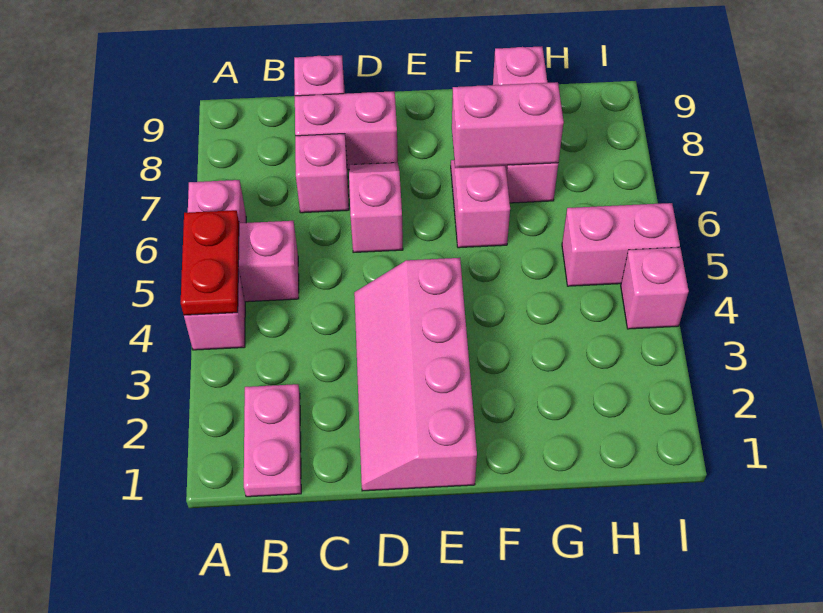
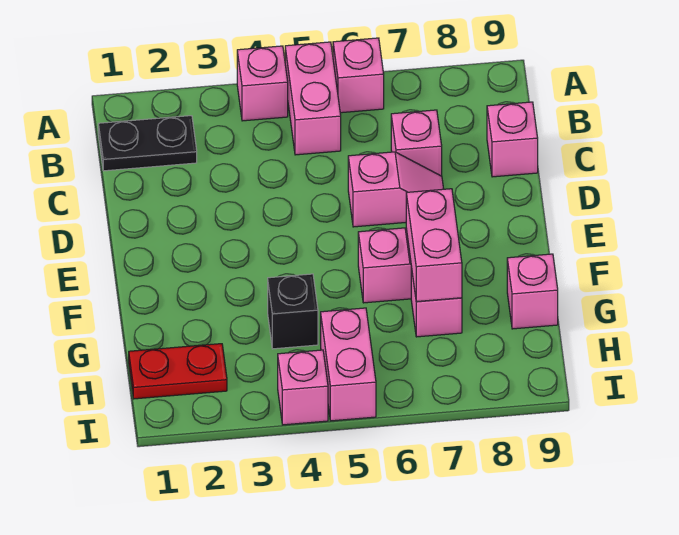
red 1x2 plate [181,210,239,315] -> red 1x2 plate moved to [129,344,227,399]
pink 1x2 plate [244,384,301,497] -> black 1x2 plate [98,116,197,171]
pink 1x2 brick [295,91,398,170] -> none
pink 2x4 slope [354,258,477,491] -> none
none -> black 1x1 brick [268,274,318,349]

